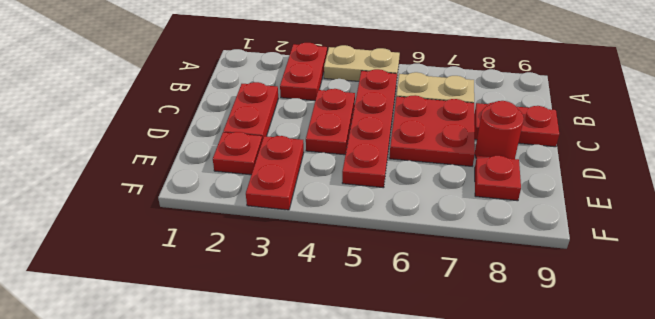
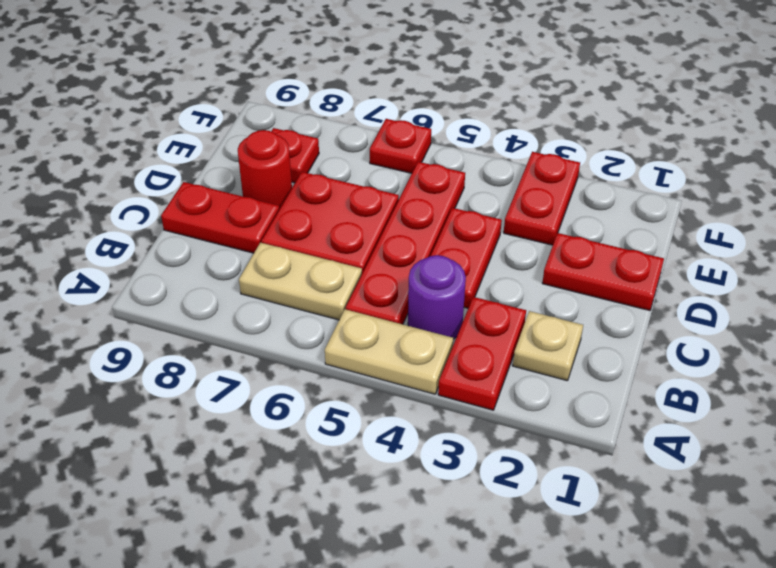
none -> tan 1x1 plate [513,311,583,381]
none -> purple 1x1 round brick [408,255,466,339]
red 1x2 plate [223,82,278,140] -> red 1x2 plate turned to [542,233,664,310]
red 1x1 plate [213,132,262,175] -> red 1x1 plate moved to [370,119,431,173]

